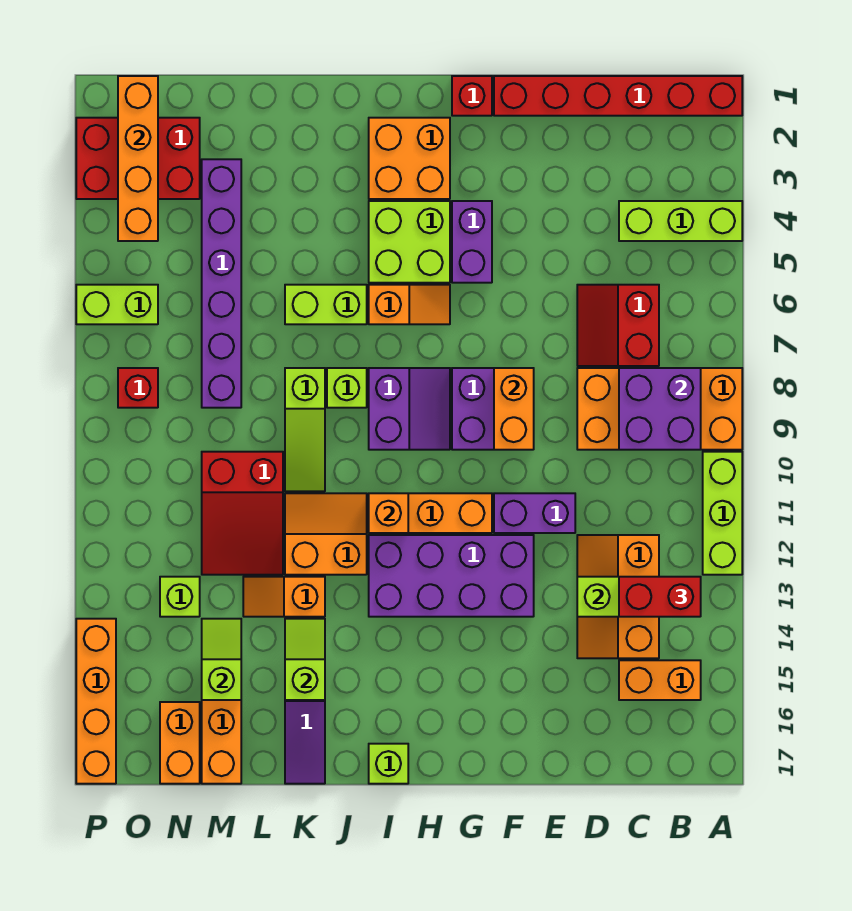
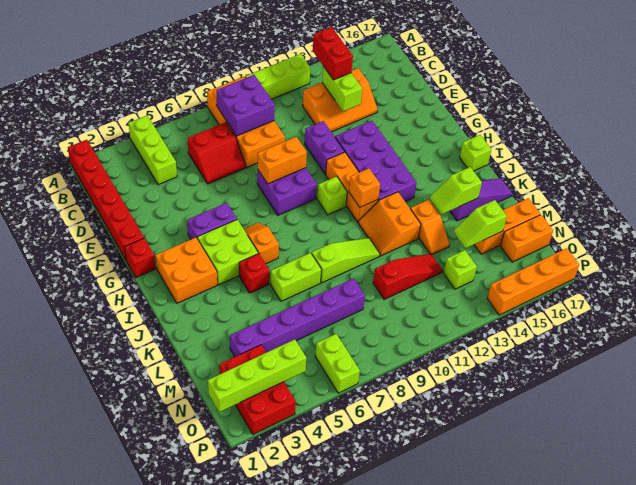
orange 1x2 brick [619,660,701,700] -> none
purple 2x2 slope [369,368,450,450] -> none
lime 1x2 brick [285,285,367,324] -> lime 1x2 brick turned to [271,253,322,301]
lime 1x1 brick [327,368,367,408] -> lime 1x1 brick moved to [317,176,347,215]
red 2x3 slope [202,452,283,575] -> red 1x3 slope [373,254,442,299]
orange 1x4 brick [118,76,158,241] -> lime 1x4 brick [208,339,306,412]
red 1x1 brick [118,368,158,408] -> red 1x1 brick moved to [239,253,269,293]

